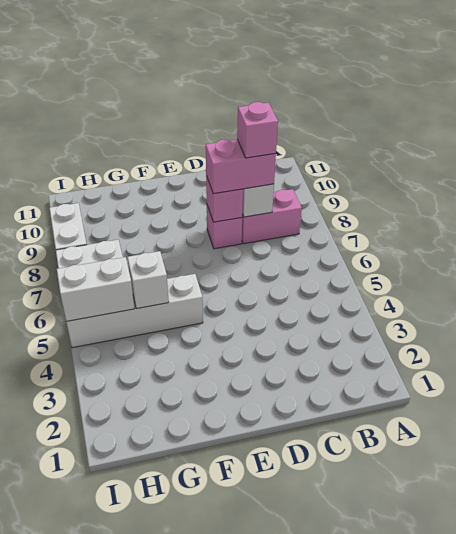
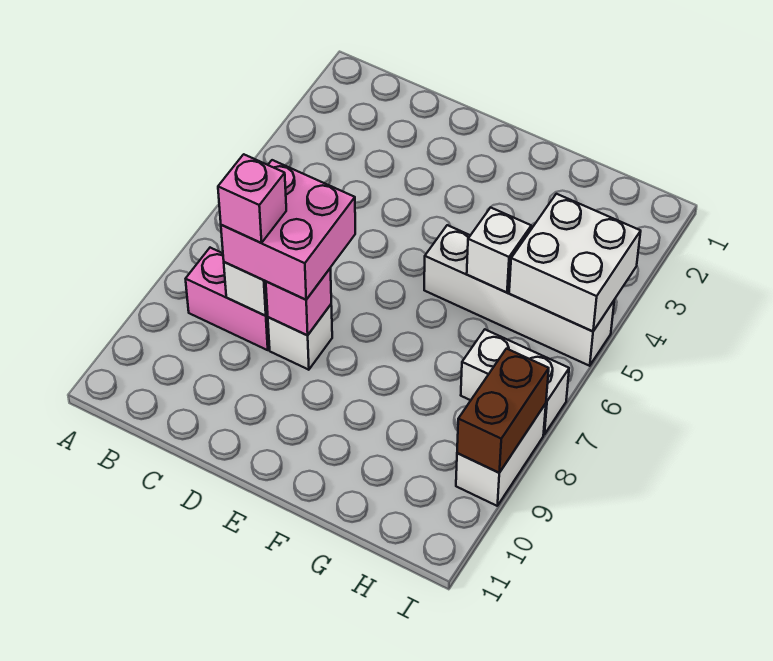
pink 1x2 brick [206,139,276,194] -> pink 2x2 brick [221,160,355,300]
pink 1x1 brick [207,205,242,249] -> white 1x1 brick [268,305,332,370]
white 1x2 brick [57,257,134,322] -> white 2x2 brick [509,194,641,331]
none -> brown 1x2 brick [457,349,549,473]

